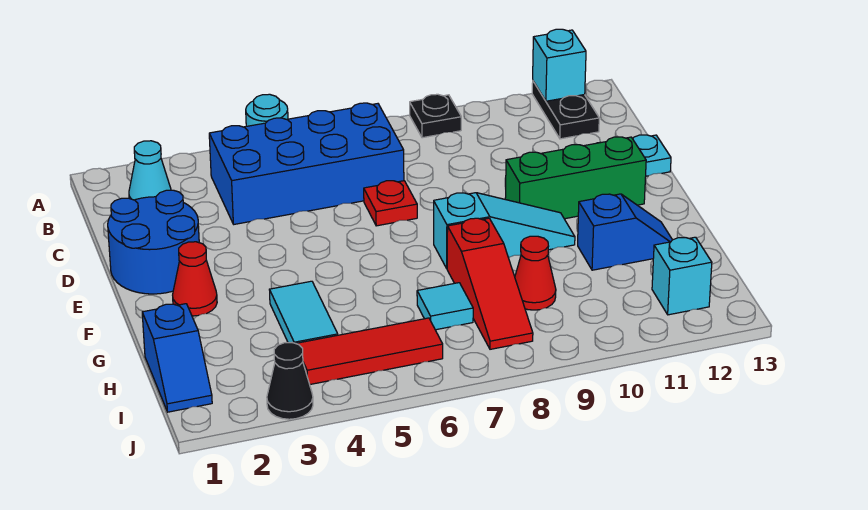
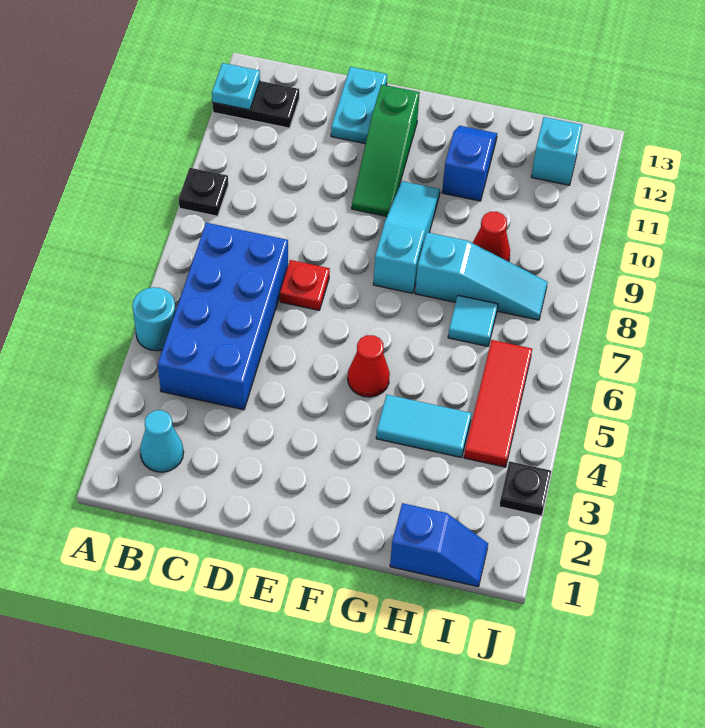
cyan 1x1 brick [533,29,586,101] -> cyan 1x1 plate [212,63,260,110]
blue 2x2 round brick [108,190,199,294] -> none
green 1x3 brick [505,137,646,219] -> green 1x3 slope [352,84,420,216]
red 1x1 cone [173,242,217,316] -> red 1x1 cone moved to [348,335,390,397]
red 1x3 slope [447,218,533,349] -> cyan 1x3 slope [415,232,548,320]
black 1x1 cone [267,343,313,419] -> black 1x1 plate [499,461,551,516]

